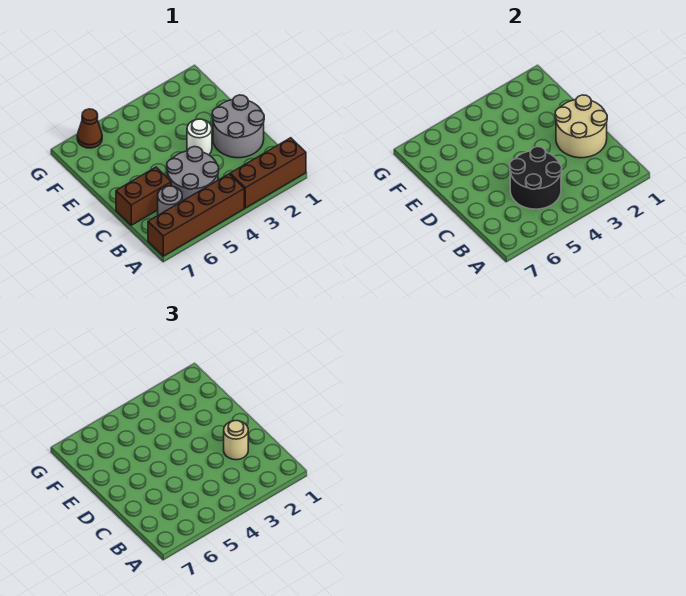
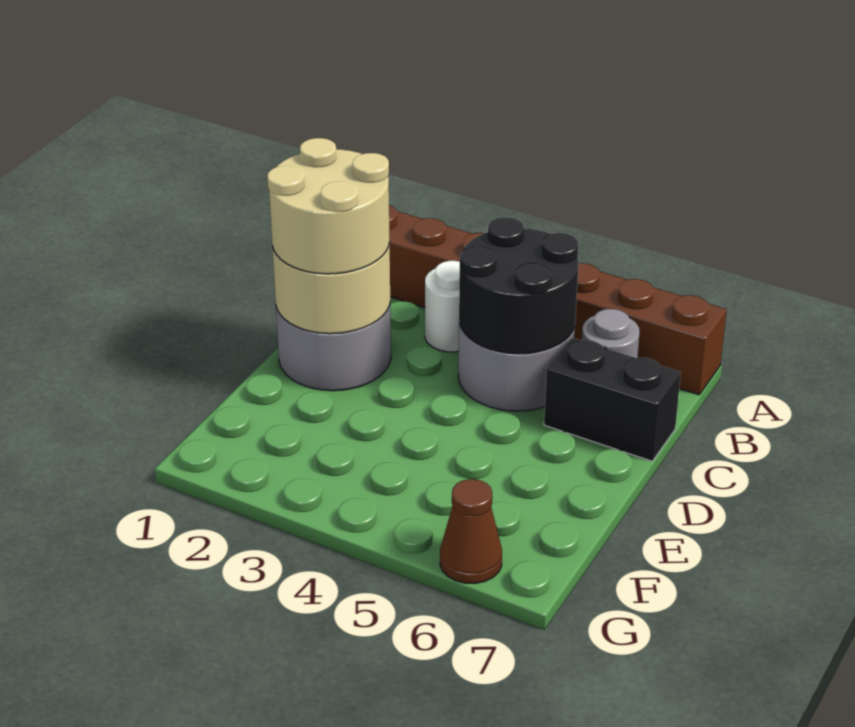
tan 1x1 round brick [224,421,248,460] -> tan 2x2 round brick [267,138,390,274]
brown 1x2 brick [116,167,171,225] -> black 1x2 brick [544,338,681,461]
white 1x1 round brick [187,119,212,155] -> white 1x1 round brick moved to [425,261,460,352]

